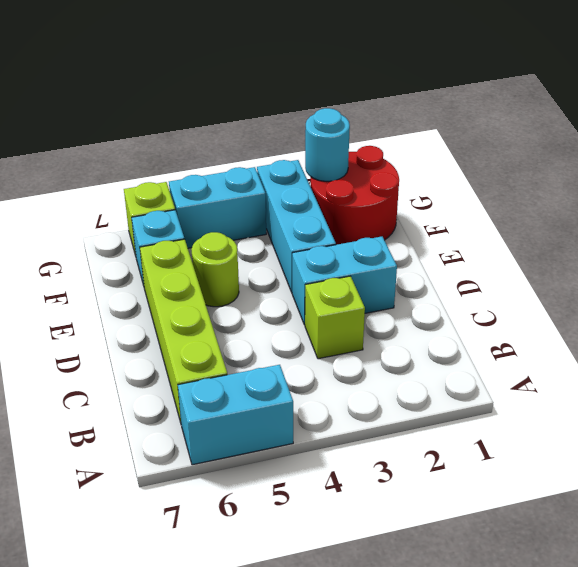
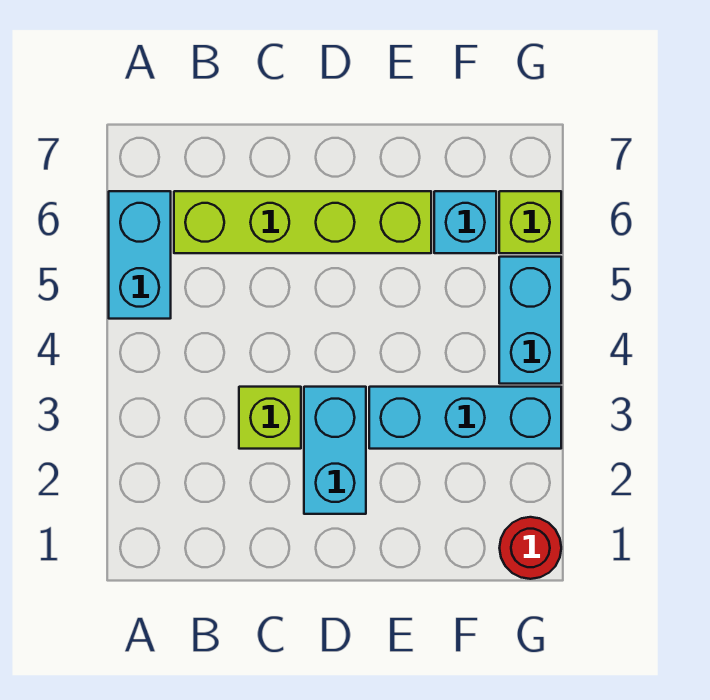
lime 1x1 round brick [191,232,239,307] -> none
red 2x2 round brick [310,146,399,245] -> red 1x1 round brick [500,517,561,579]
cyan 1x1 round brick [305,108,350,181] -> none

